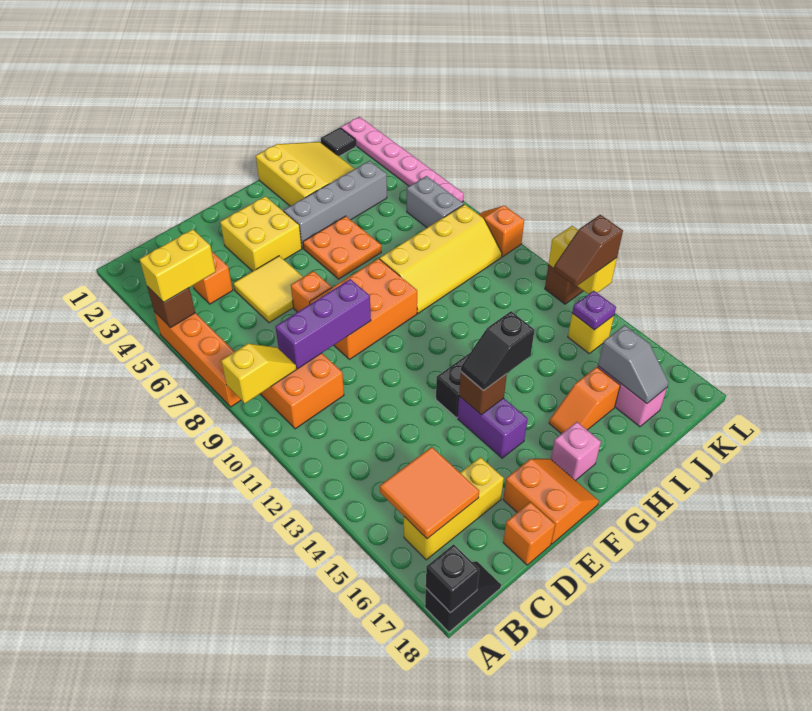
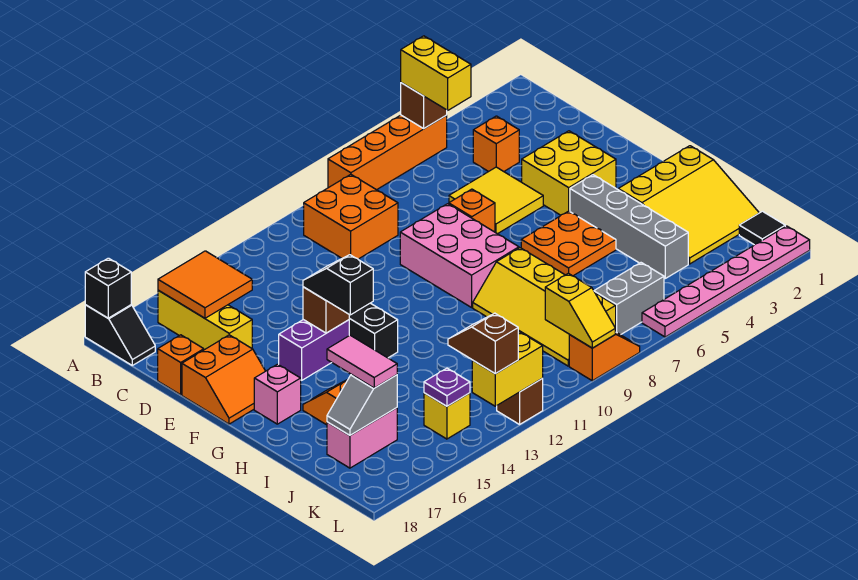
yellow 1x2 slope [221,343,296,403] -> yellow 1x2 slope moved to [545,273,615,348]
purple 1x3 brick [275,279,371,369] -> none
orange 2x3 brick [310,259,417,359] -> pink 2x3 brick [400,204,519,307]
none -> pink 1x2 tile [327,335,397,388]

